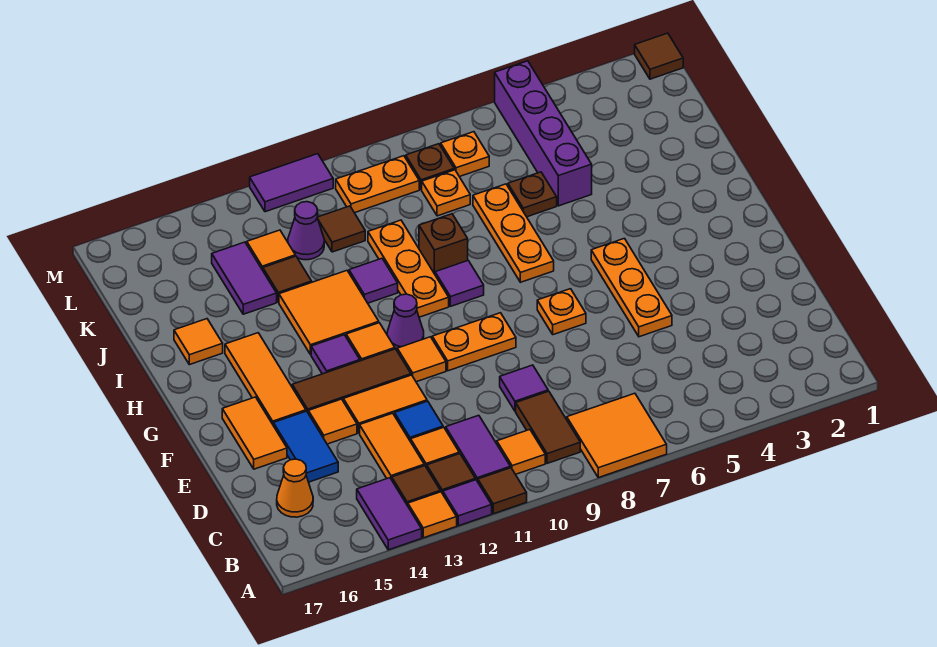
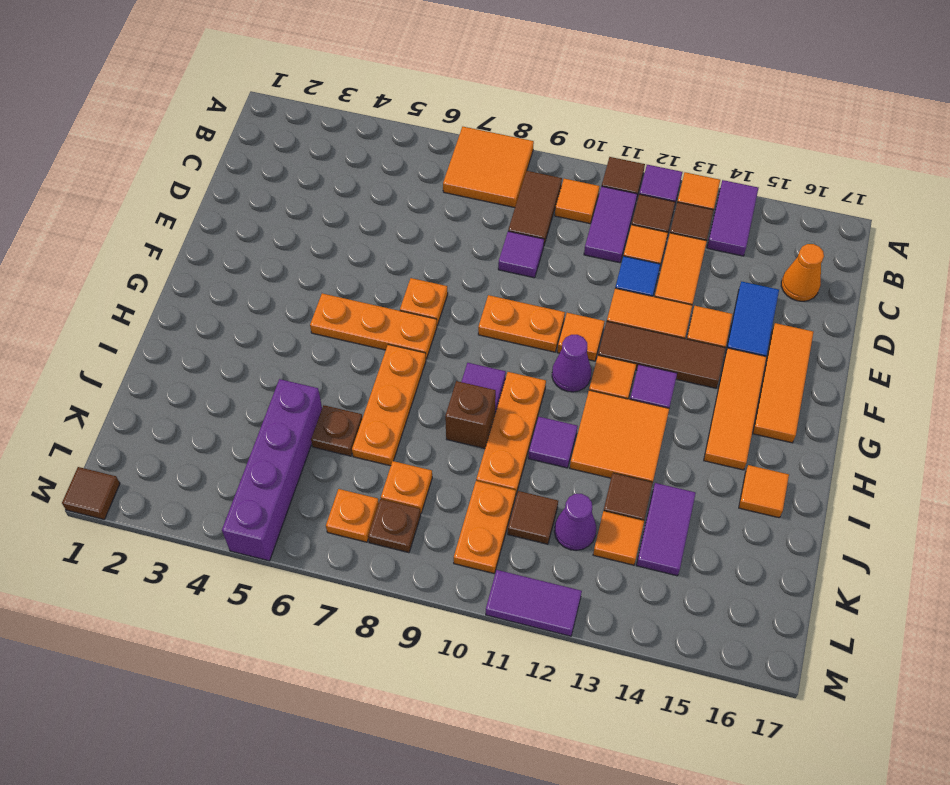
orange 1x3 plate [591,238,672,337] -> orange 1x3 plate turned to [310,293,437,359]
orange 1x2 tile [222,397,287,469] -> orange 1x3 tile [753,323,813,443]
orange 1x2 plate [336,156,419,213] -> orange 1x2 plate turned to [454,481,516,573]

